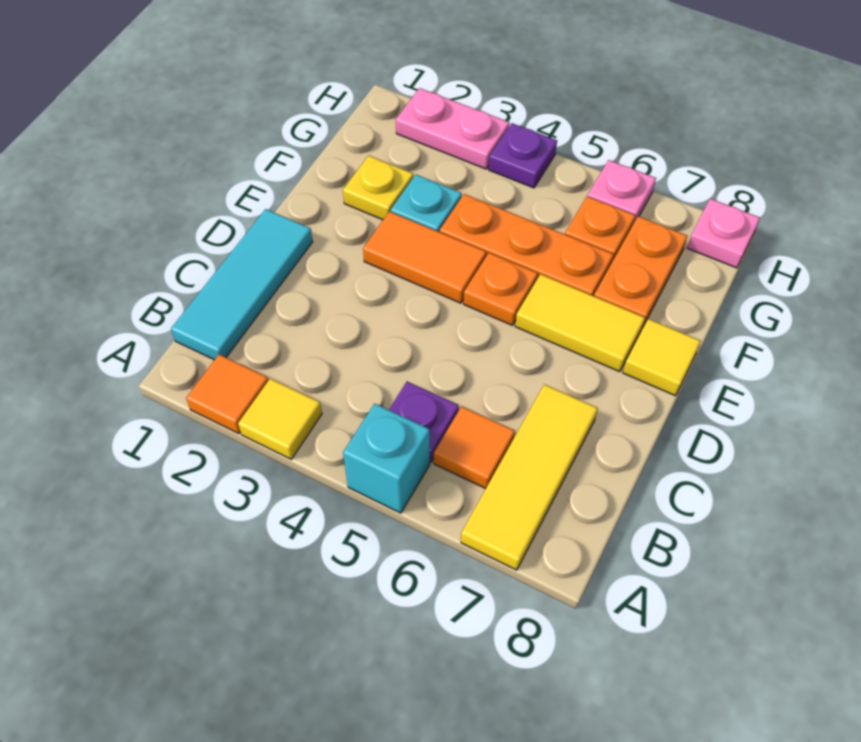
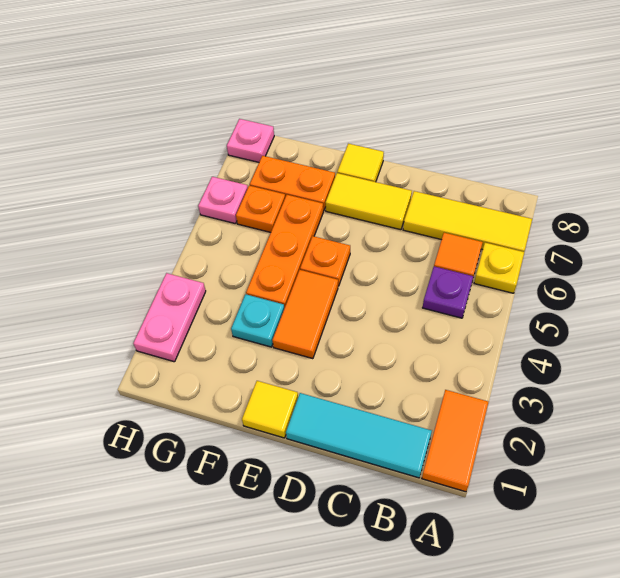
orange 1x1 tile [186,354,268,434] -> orange 1x2 tile [422,390,488,492]
yellow 1x1 tile [238,379,322,459] -> yellow 1x1 tile moved to [242,381,298,438]
cyan 1x1 brick [343,404,430,513] -> none
yellow 1x2 tile [515,274,645,372] -> yellow 1x2 tile turned to [325,173,412,230]
yellow 1x1 plate [343,156,413,220] -> yellow 1x1 plate moved to [474,243,524,293]
purple 1x1 plate [489,123,557,188] -> none

